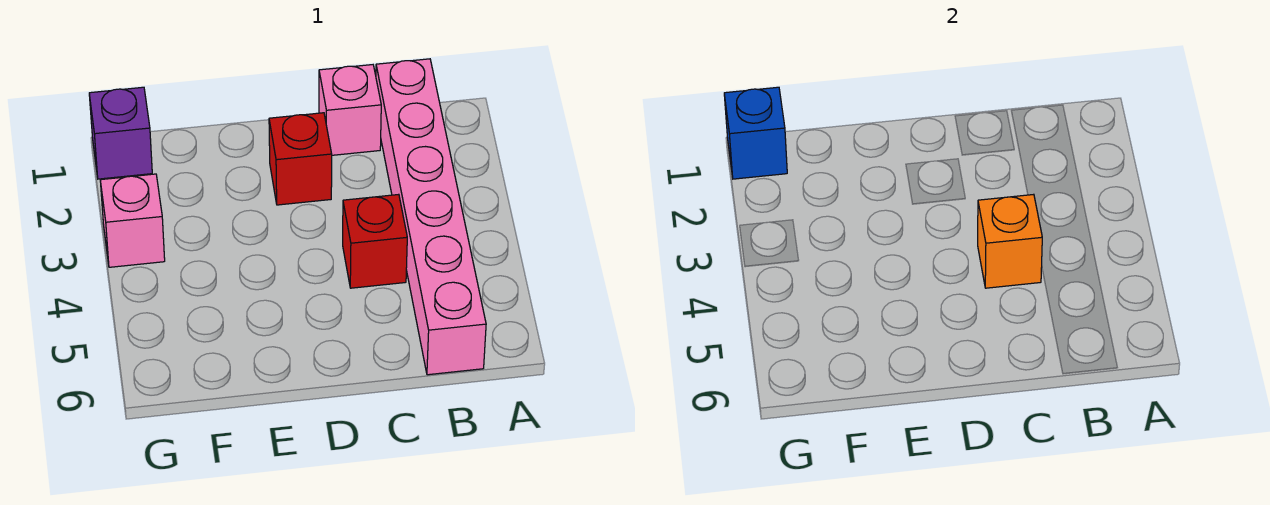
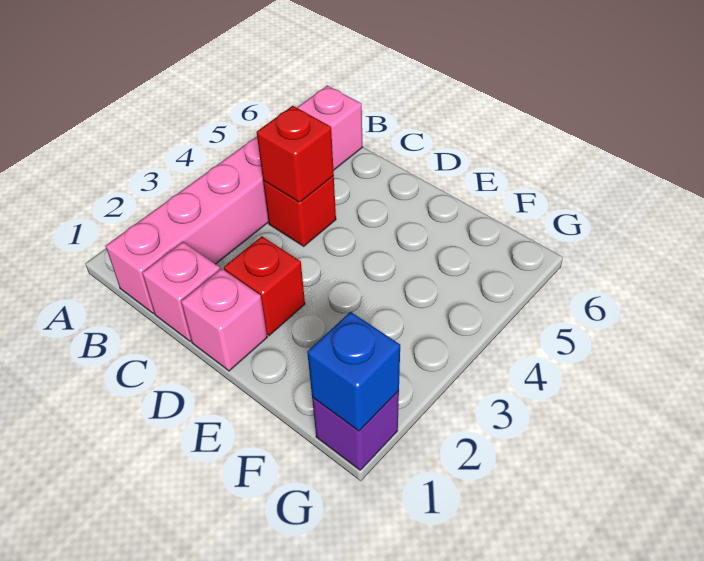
orange 1x1 brick [978,194,1042,288] -> red 1x1 brick [257,106,334,203]
pink 1x1 brick [100,174,165,267] -> pink 1x1 brick moved to [181,269,267,371]

